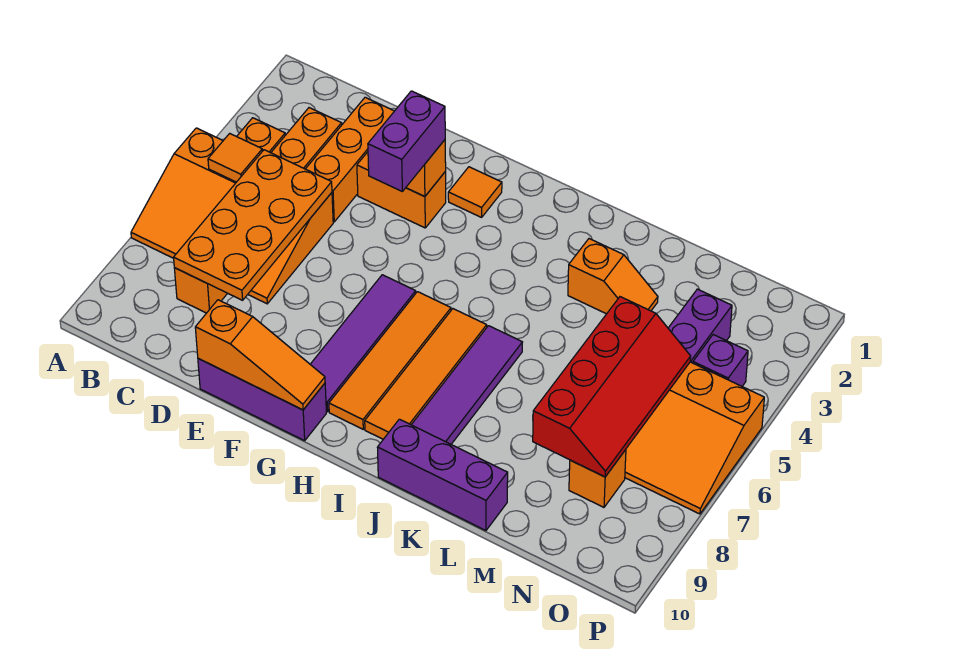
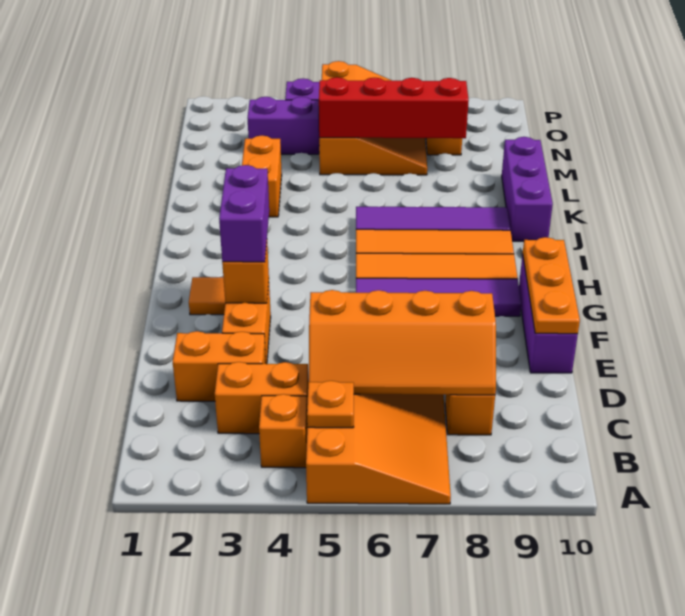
orange 1x1 tile [208,133,262,182] -> orange 1x1 plate [307,381,354,428]
orange 2x4 plate [174,150,332,300] -> orange 2x4 slope [309,290,496,395]
orange 1x3 brick [306,97,394,222] -> orange 1x2 brick [173,331,266,401]
orange 1x3 slope [195,300,325,410] -> orange 1x3 plate [523,237,580,334]
purple 1x2 brick [368,91,445,191] -> purple 1x2 brick turned to [219,165,269,262]
orange 1x2 slope [568,239,658,314] -> orange 1x2 brick [242,136,282,217]

